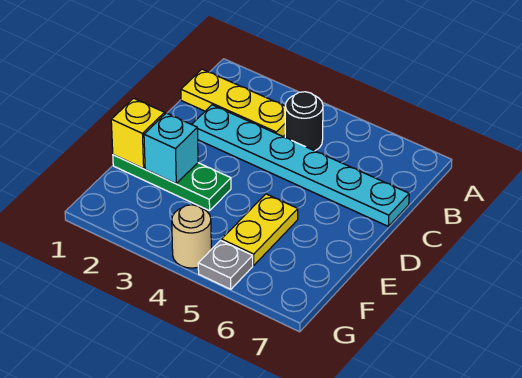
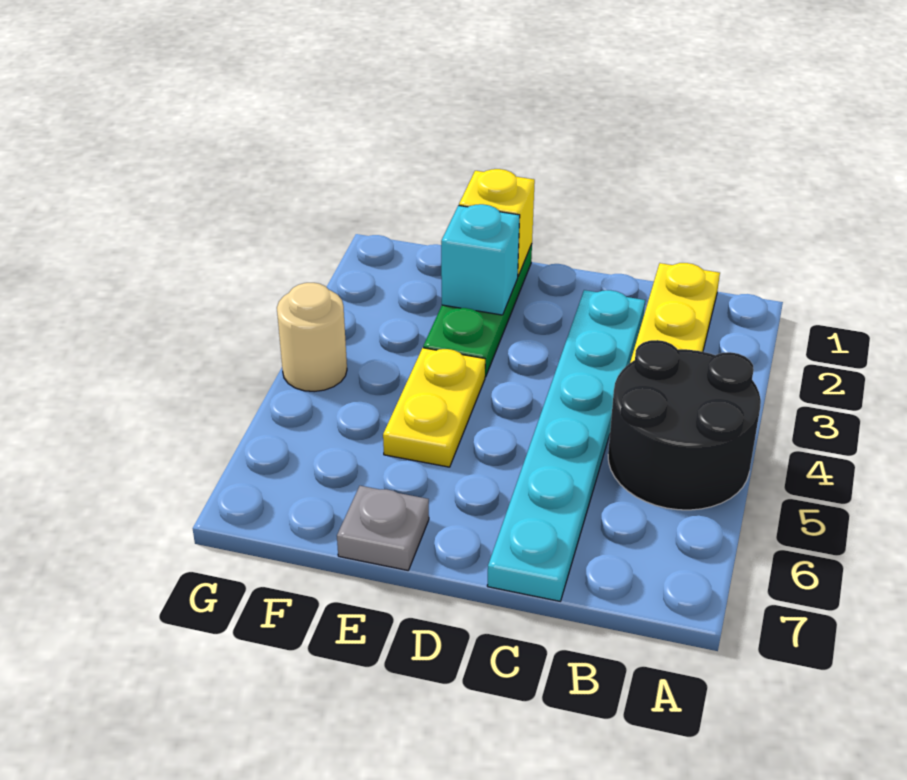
black 1x1 round brick [285,92,323,151] -> black 2x2 round brick [608,340,761,510]
yellow 1x2 plate [222,194,298,265] -> yellow 1x2 plate turned to [383,348,485,467]
grey 1x1 plate [198,240,253,289] -> grey 1x1 plate moved to [337,486,429,570]

